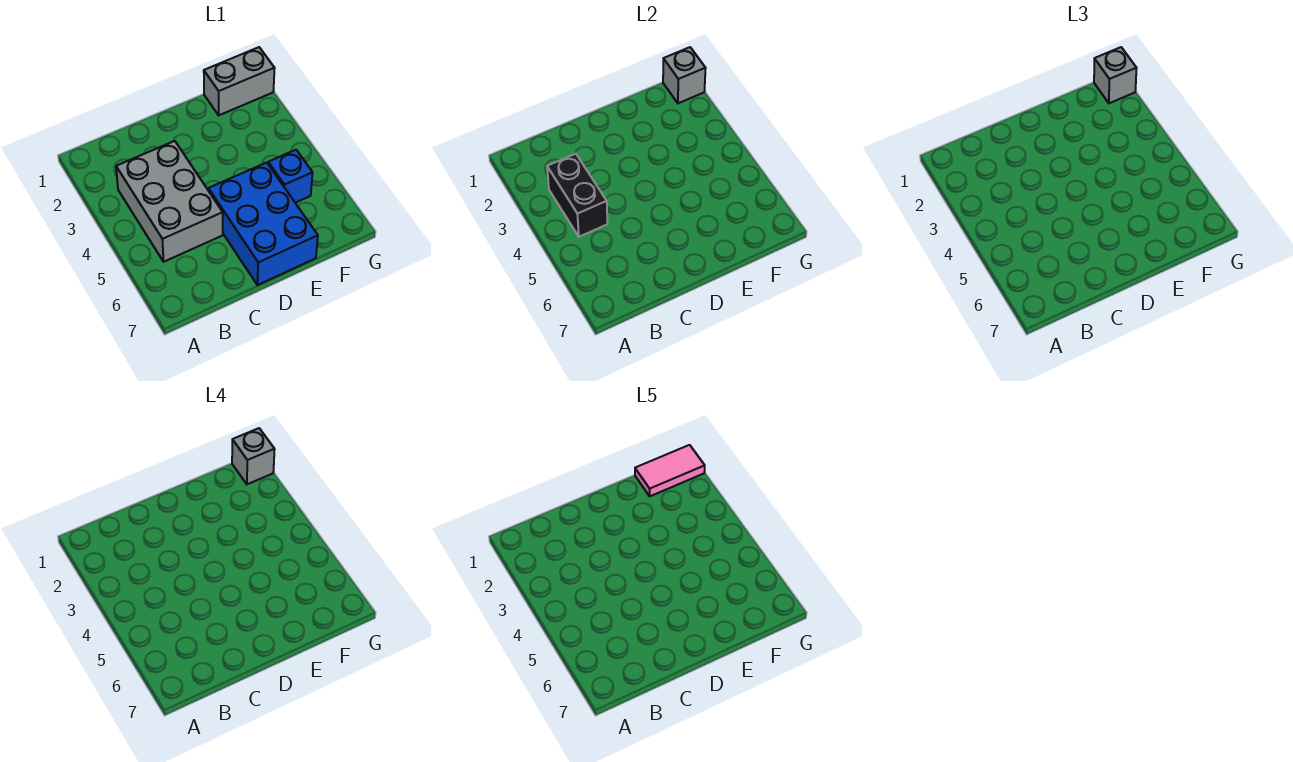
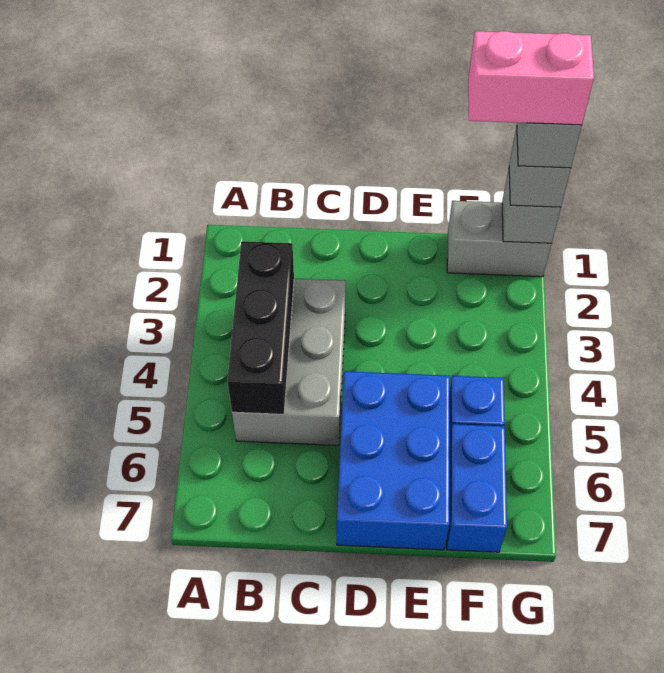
black 1x2 brick [547,154,608,237] -> black 1x3 brick [227,241,294,414]
pink 1x2 tile [635,445,705,496] -> pink 1x2 brick [468,31,594,125]
none -> blue 1x2 brick [447,424,507,552]

